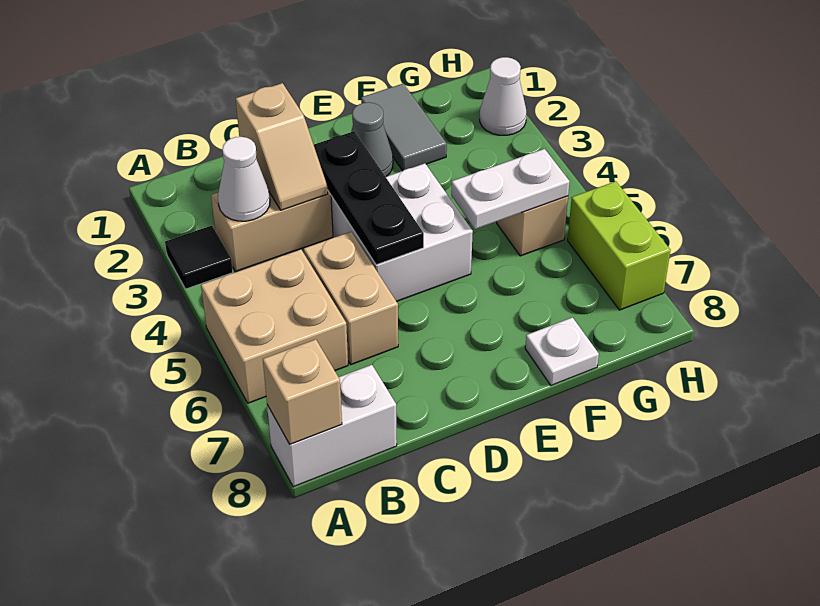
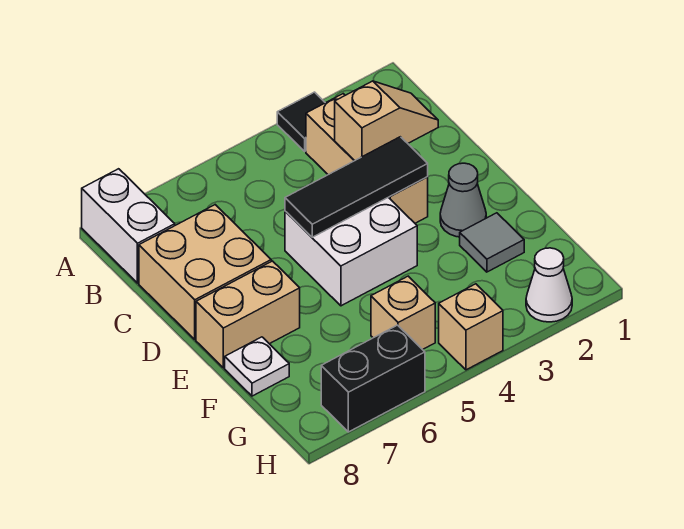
tan 2x2 brick [201,249,348,403] -> tan 2x2 brick moved to [139,205,271,339]
tan 1x1 brick [263,339,342,444] -> tan 1x1 brick moved to [439,284,503,370]
white 1x1 cone [218,137,270,221] -> none
tan 1x2 slope [236,83,328,210] -> tan 1x2 slope turned to [335,81,438,161]
tan 1x2 brick [304,232,398,365] -> tan 1x2 brick moved to [196,261,300,368]
black 1x3 plate [314,131,424,265] -> black 1x3 tile [285,137,428,237]
grey 1x2 tile [361,84,447,171] -> grey 1x1 tile [460,213,524,272]
white 1x2 plate [451,149,570,229] -> none
lime 1x2 brick [568,181,671,310] -> black 1x2 brick [321,325,425,432]

